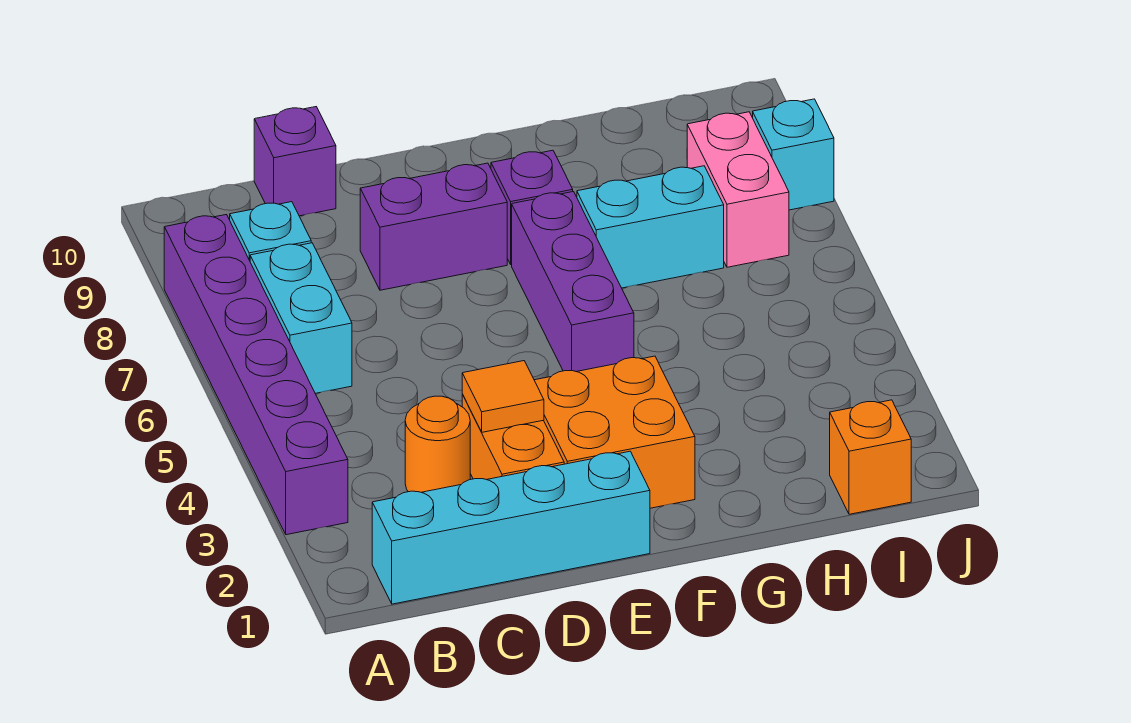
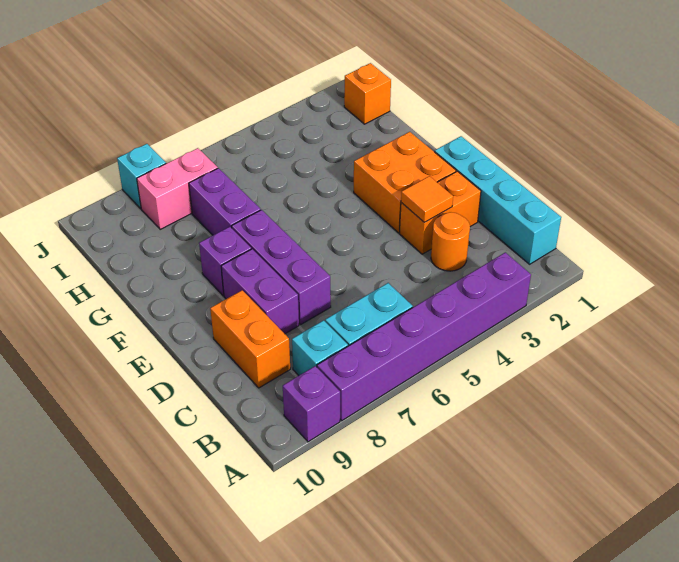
none -> orange 1x2 brick [210,290,290,388]
purple 1x1 brick [254,107,336,216] -> purple 1x1 brick moved to [283,366,340,442]
purple 1x3 brick [512,192,634,372] -> purple 1x3 brick turned to [232,210,331,324]
cyan 1x2 brick [577,166,724,288] -> purple 1x2 brick [189,168,261,235]

